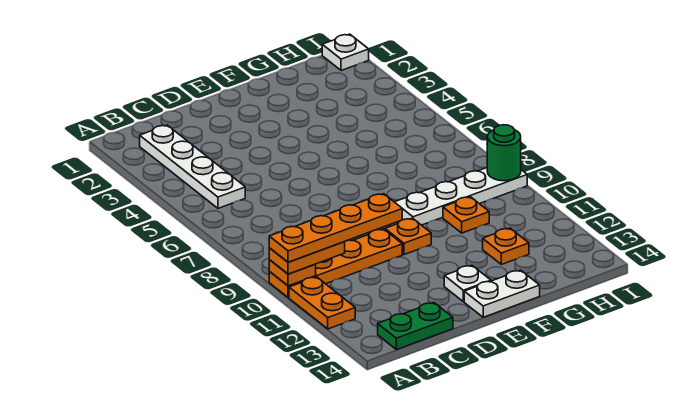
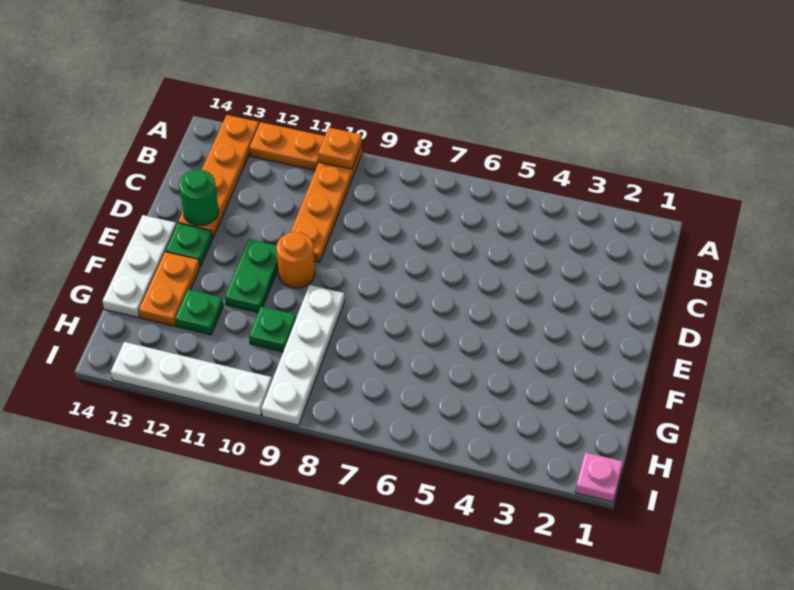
orange 1x2 plate [269,242,345,274] -> orange 1x2 plate moved to [139,252,200,326]
orange 1x4 plate [269,194,402,262] -> orange 1x4 plate moved to [178,115,259,238]
white 1x4 plate [140,125,245,208] -> white 1x4 plate moved to [111,342,272,416]
green 1x2 plate [378,303,453,350] -> green 1x2 plate moved to [225,239,278,313]
orange 1x1 plate [385,218,431,255] -> orange 1x1 round brick [276,232,315,288]
white 1x1 plate [444,265,491,302] -> green 1x1 plate [165,223,213,267]
white 1x2 plate [464,270,540,317] -> white 1x3 plate [103,215,176,318]
orange 1x1 plate [443,197,489,233] -> green 1x1 plate [249,307,296,352]
orange 1x1 plate [483,228,529,264] -> green 1x1 plate [175,290,223,335]
white 1x1 plate [322,34,369,71] -> pink 1x1 plate [575,452,623,502]
green 1x1 round brick [487,125,521,181] -> green 1x1 round brick moved to [179,170,219,226]

